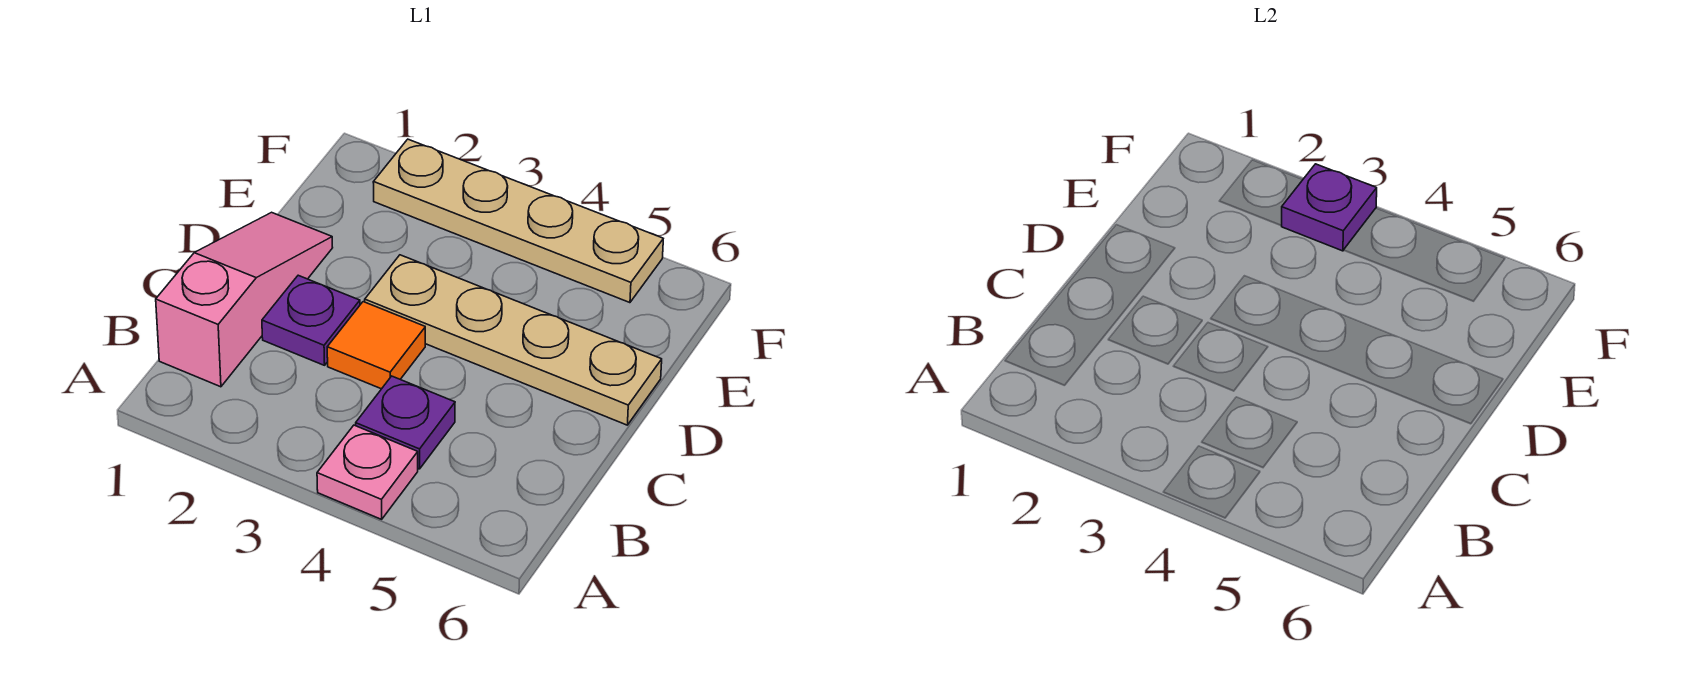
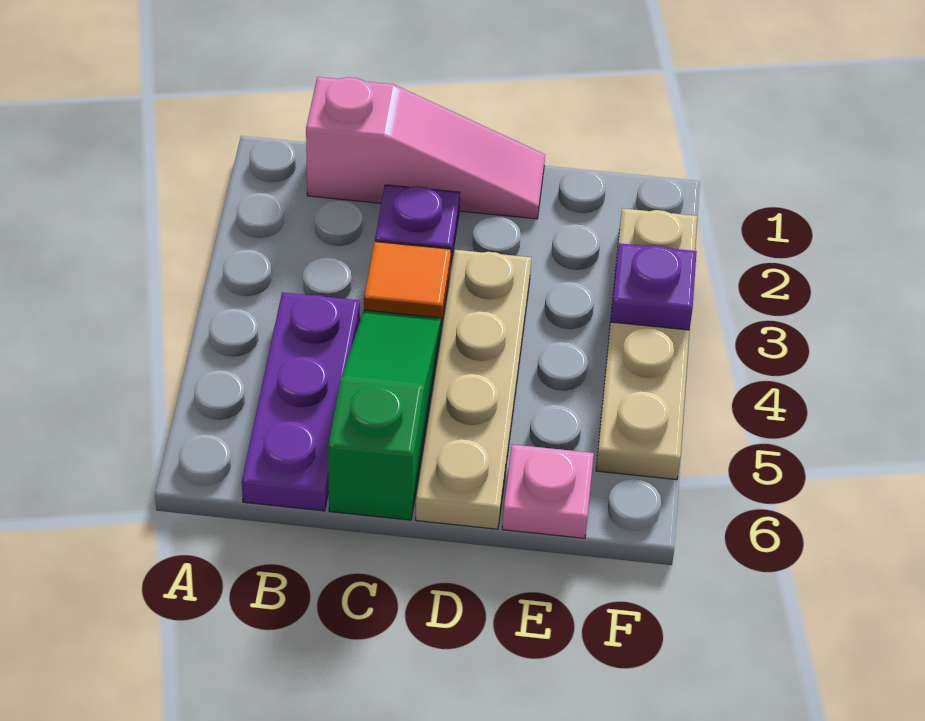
pink 1x1 plate [317,425,418,519] -> pink 1x1 plate moved to [502,444,594,538]
purple 1x1 plate [356,376,455,469] -> purple 1x3 plate [242,292,360,511]
none -> green 1x3 slope [328,310,441,520]

